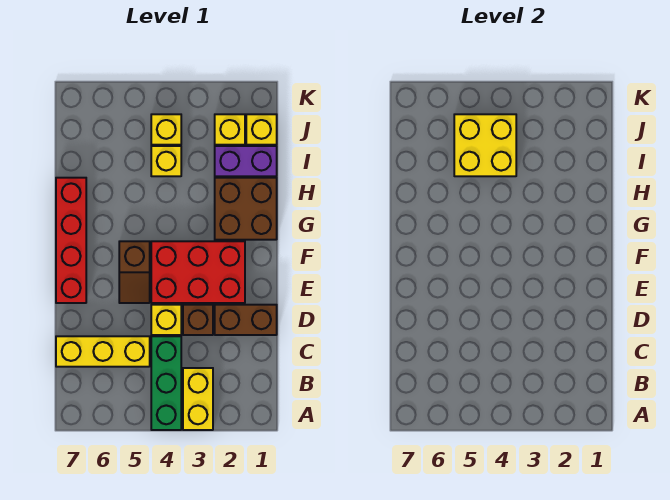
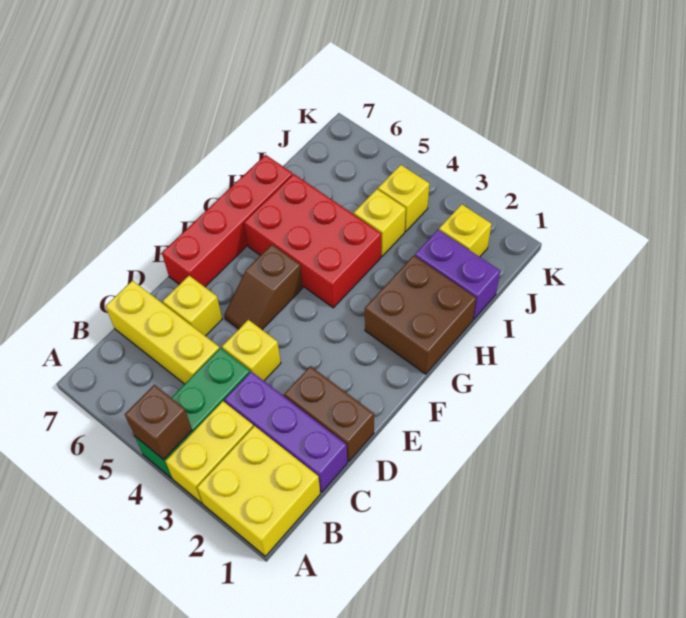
none -> purple 1x3 brick [224,371,347,492]
brown 1x1 brick [183,305,213,335] -> brown 1x1 brick moved to [125,385,192,459]
red 2x3 brick [151,241,245,303] -> red 2x3 brick moved to [244,174,381,308]
yellow 2x2 brick [454,114,516,176] -> yellow 2x2 brick moved to [197,426,320,556]
yellow 1x1 brick [246,114,277,145] -> yellow 1x1 brick moved to [163,276,222,336]

